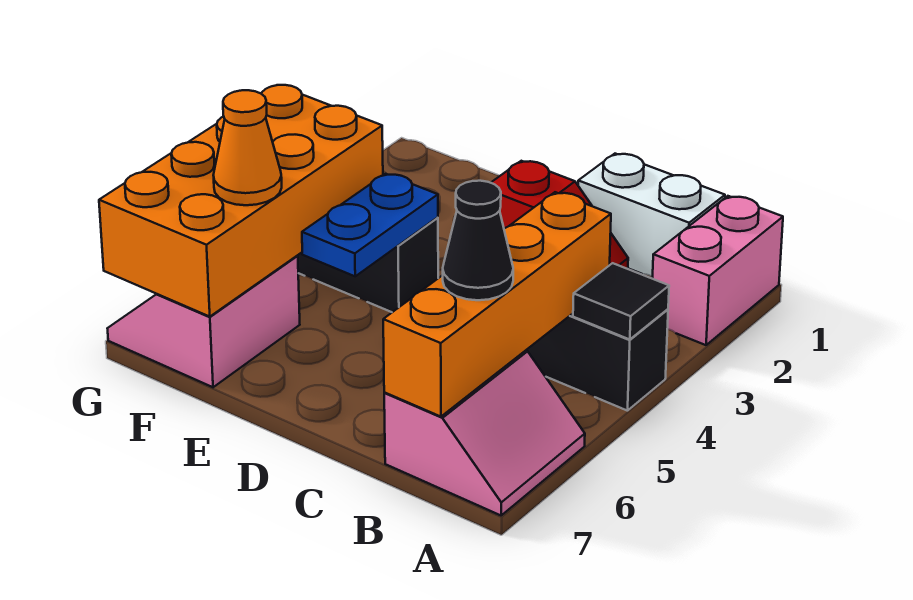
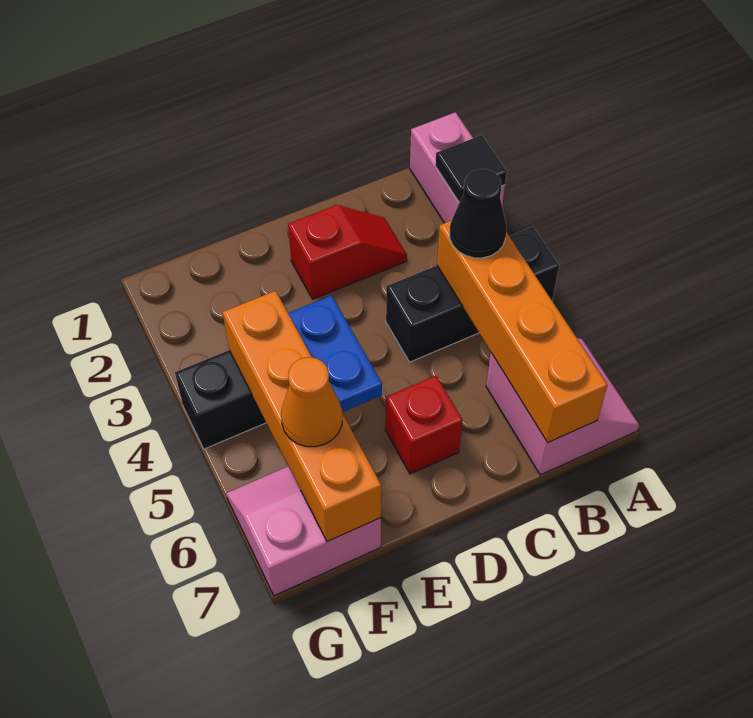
black 1x1 tile [573,263,669,340] -> black 1x1 tile moved to [435,135,507,202]
white 1x2 brick [578,154,725,277] -> none
black 1x1 cone [443,181,513,300] -> black 1x1 cone moved to [450,169,506,258]
none -> red 1x1 brick [385,376,463,474]
orange 2x4 brick [99,85,383,317] -> orange 1x4 brick [223,291,381,542]
pink 2x2 slope [107,256,300,387] -> pink 2x2 slope turned to [226,466,381,596]

